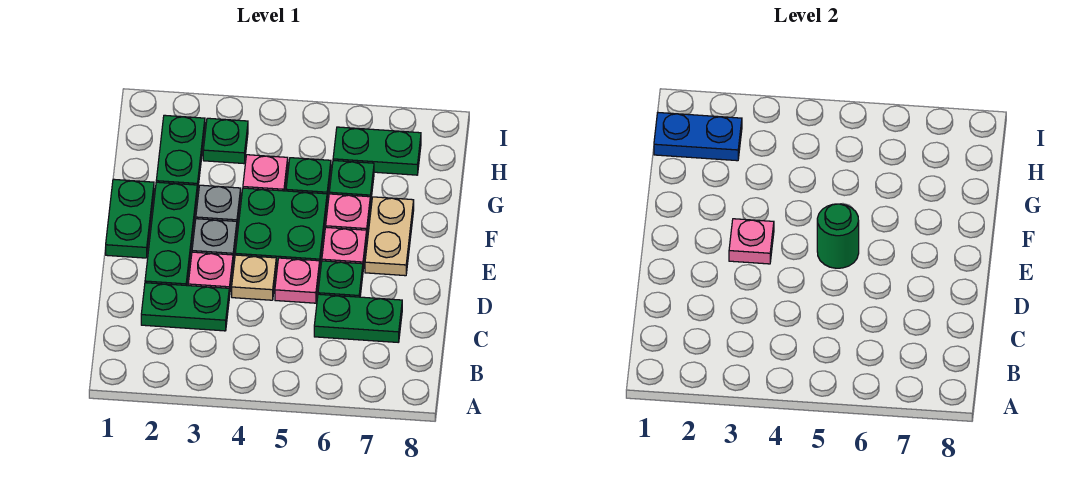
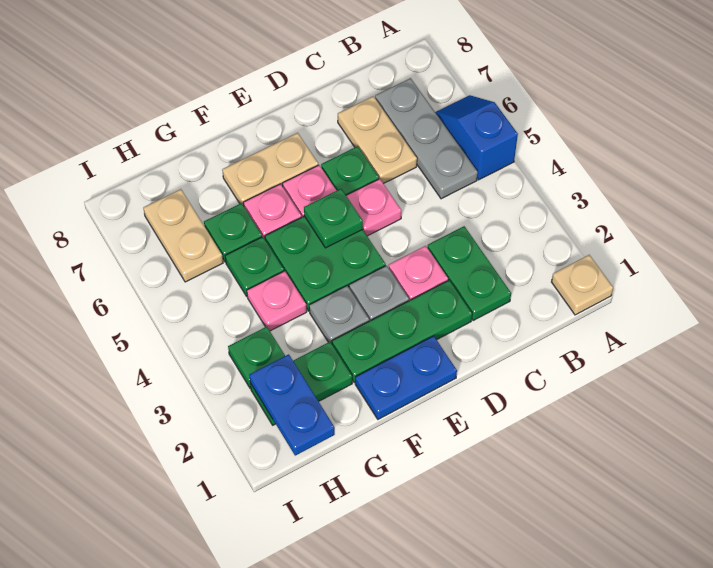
none -> blue 1x2 slope [435,95,518,180]
none -> grey 1x3 plate [375,78,478,199]
green 1x2 plate [314,294,402,342] -> tan 1x2 plate [338,96,417,184]
tan 1x1 plate [232,255,276,300] -> tan 1x1 plate moved to [552,255,613,315]
green 1x2 plate [106,179,154,258] -> blue 1x2 plate [355,336,457,419]
pink 1x1 plate [729,219,774,264] -> none
green 1x1 round brick [817,204,859,268] -> green 1x1 plate [304,189,363,248]
green 1x2 plate [333,127,421,175] -> tan 1x2 plate [143,189,223,282]

